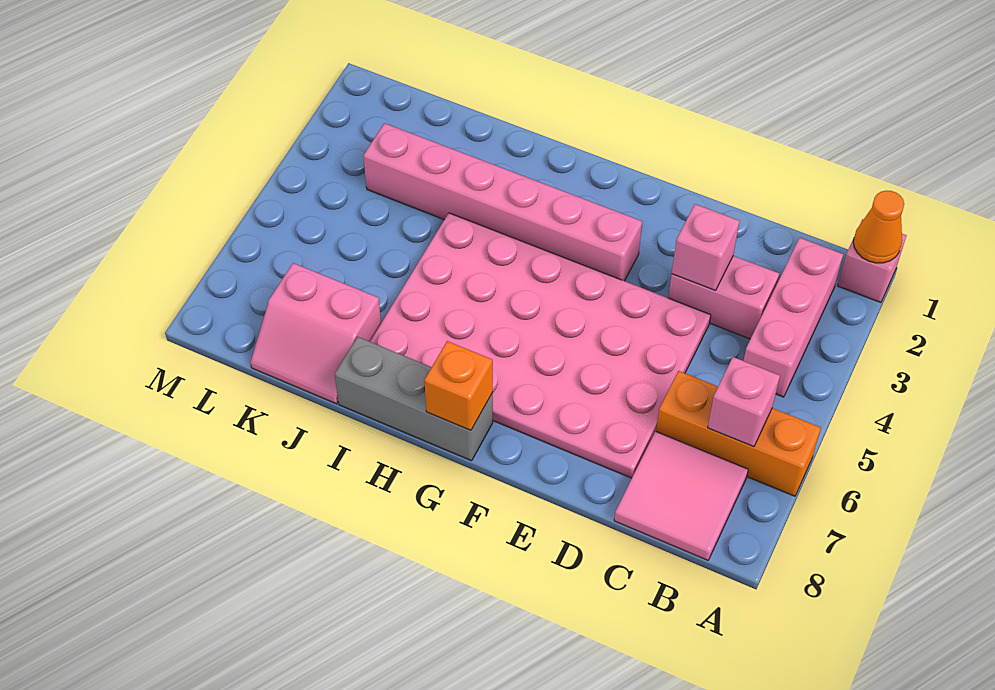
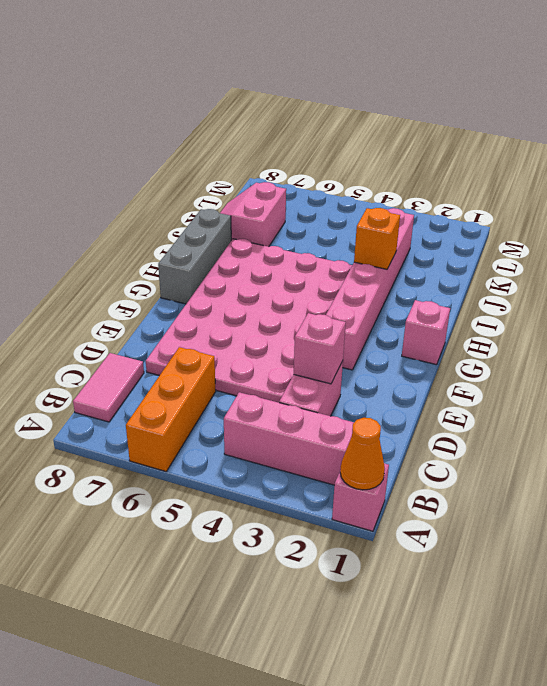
pink 1x1 brick [708,357,780,447] -> pink 1x1 brick moved to [402,300,450,365]
pink 2x2 tile [614,432,748,560] -> pink 1x2 tile [73,353,144,422]
orange 1x1 brick [424,341,493,430] -> orange 1x1 brick moved to [354,208,400,269]

